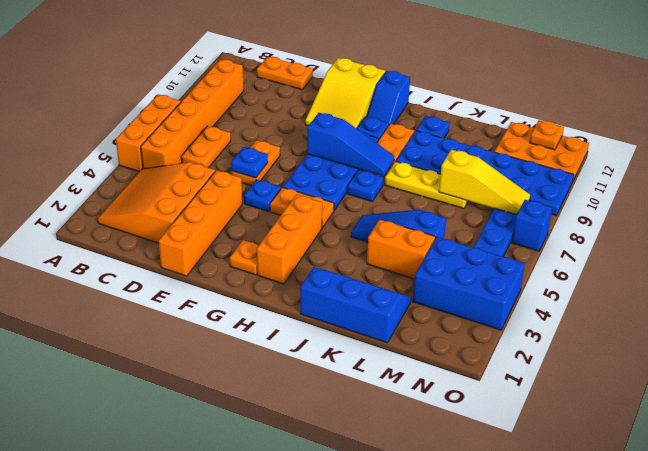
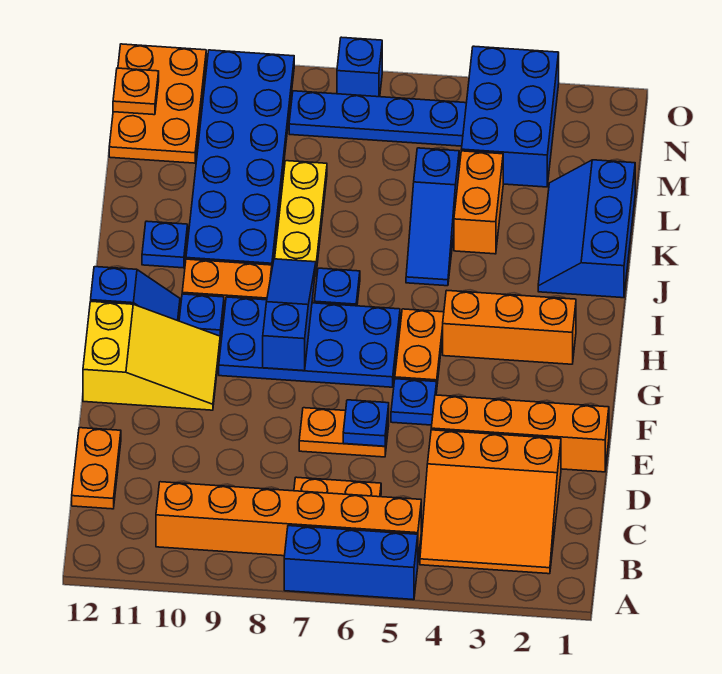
orange 1x3 brick [116,94,181,172] -> blue 1x3 brick [284,526,418,600]
orange 1x1 plate [230,240,259,275] -> none
yellow 1x3 slope [439,150,530,215] -> none

